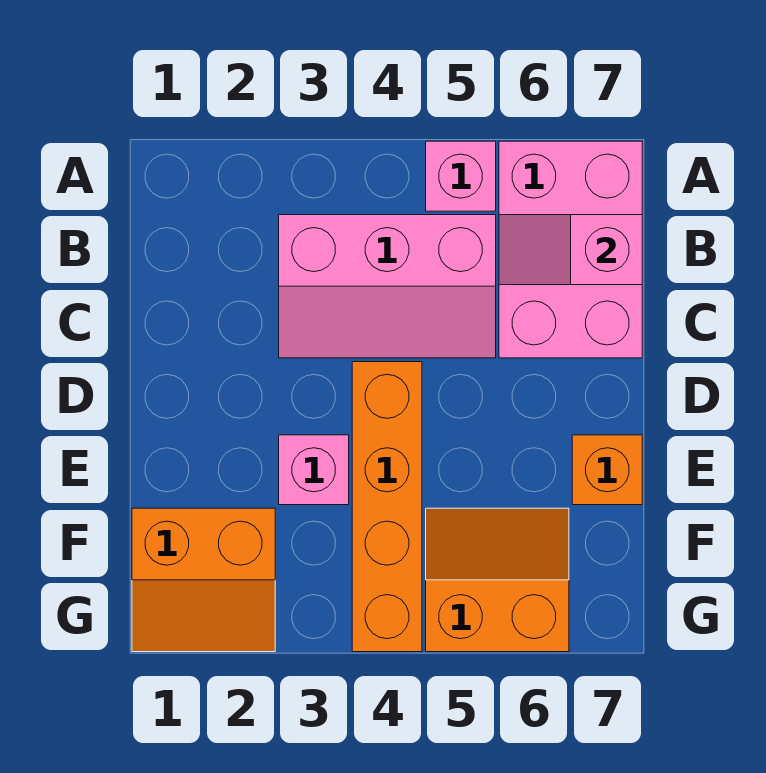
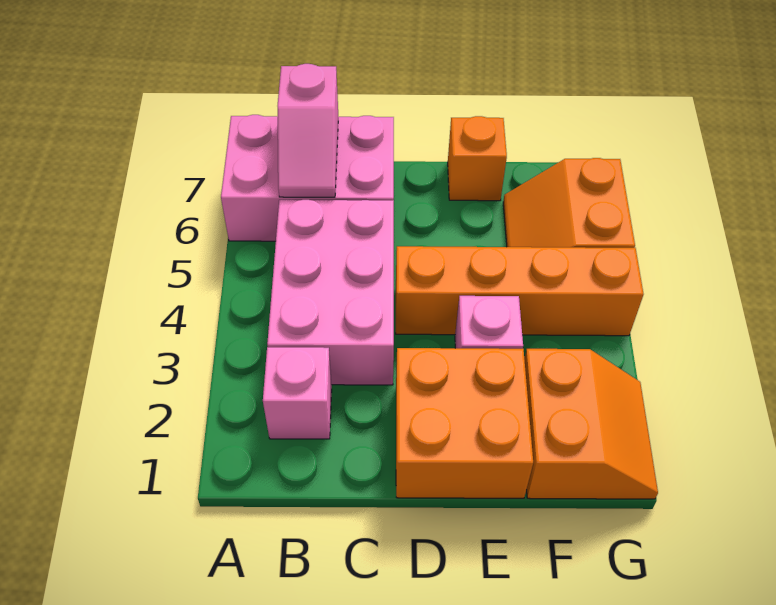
pink 1x1 brick [426,141,496,211] -> pink 1x1 brick moved to [263,347,332,439]
pink 2x3 slope [279,215,496,358] -> pink 2x3 brick [267,200,394,385]
none -> orange 2x2 brick [396,348,533,498]

